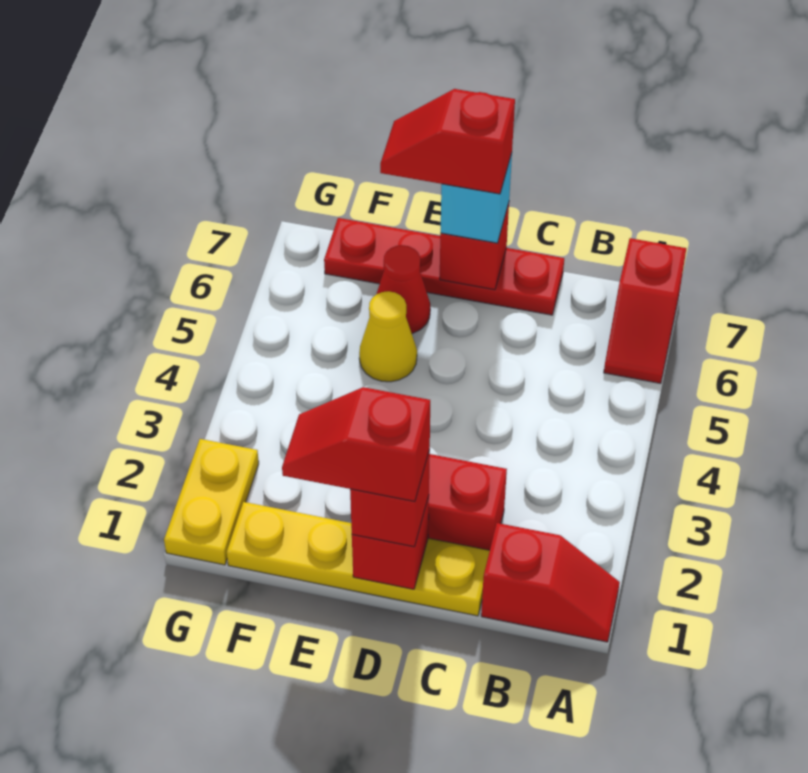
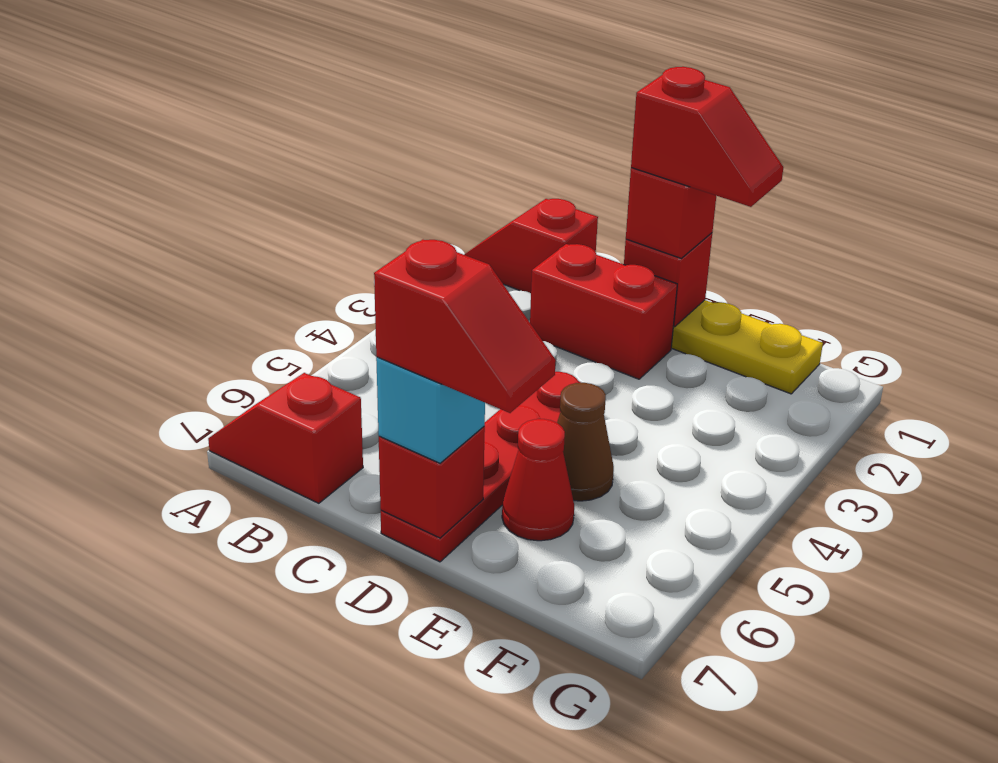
red 1x2 slope [604,238,686,383] -> red 1x2 slope turned to [208,373,363,503]
red 1x4 plate [324,218,564,315] -> red 1x4 plate turned to [381,372,581,562]
yellow 1x1 cone [359,291,417,382] -> brown 1x1 cone [557,383,614,501]
yellow 1x2 plate [164,439,259,565] -> none

